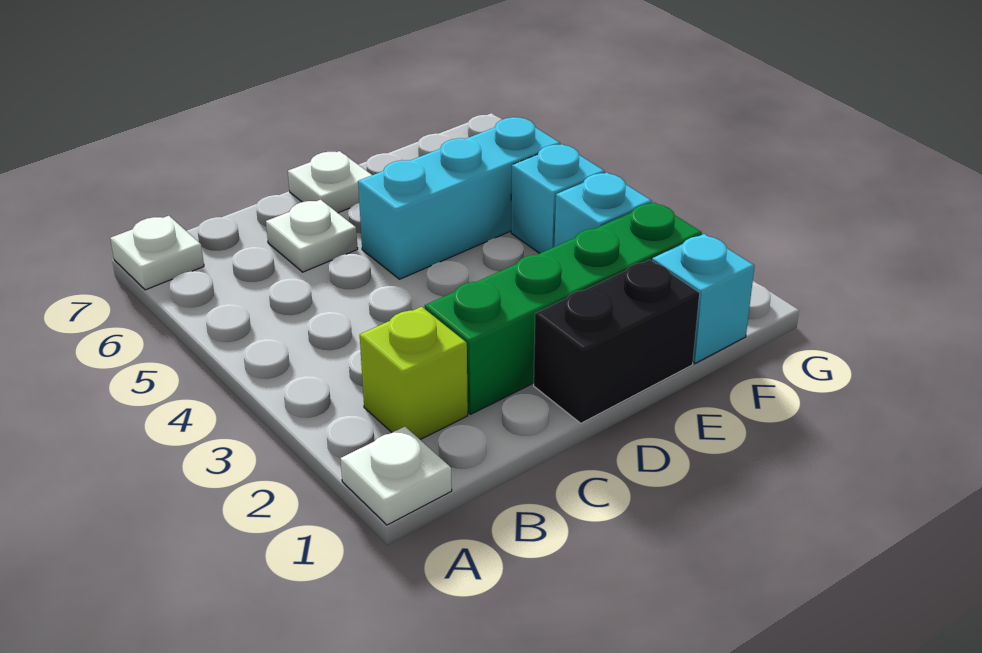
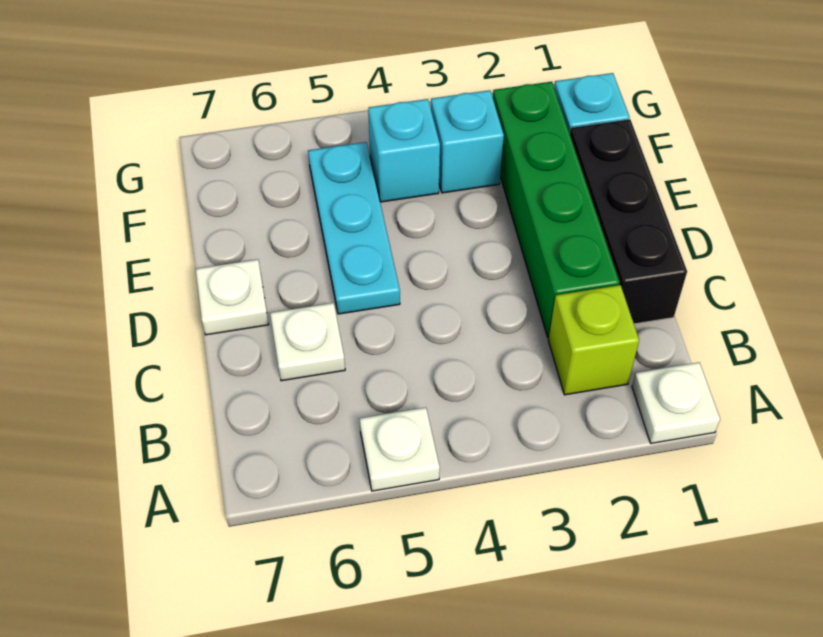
white 1x1 plate [110,216,204,290] -> white 1x1 plate moved to [360,407,440,491]
black 1x2 brick [534,260,699,423] -> black 1x3 brick [570,119,687,324]
cyan 1x3 brick [358,117,560,279] -> cyan 1x3 plate [308,142,400,314]

